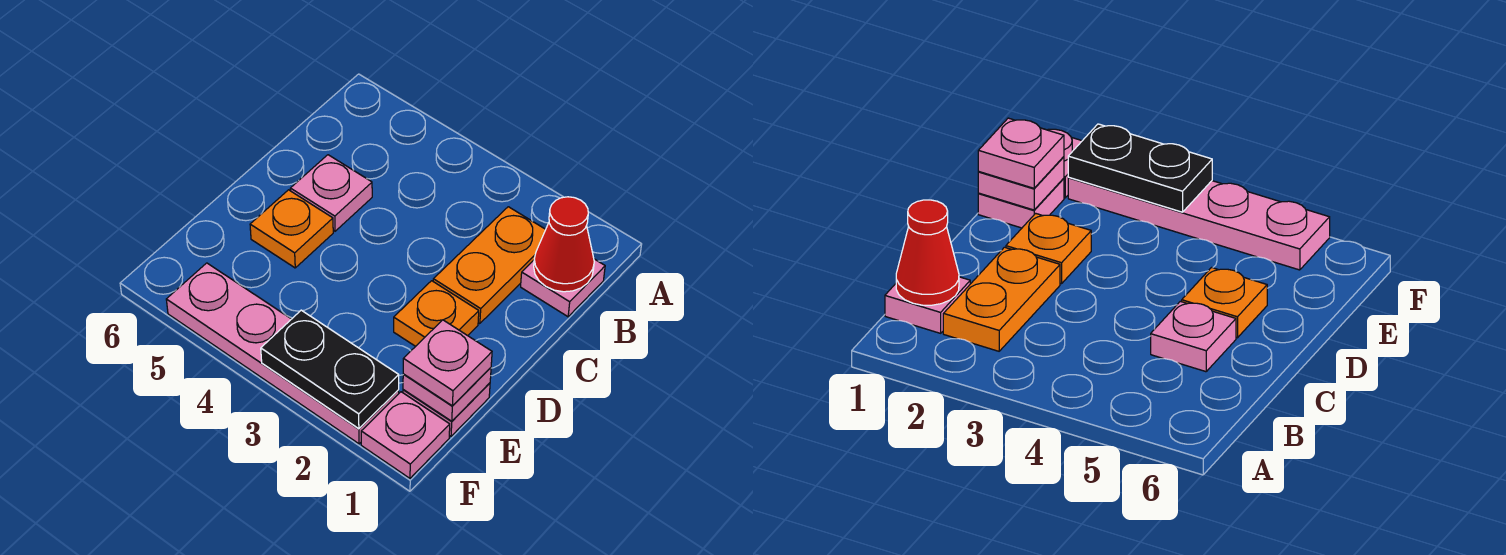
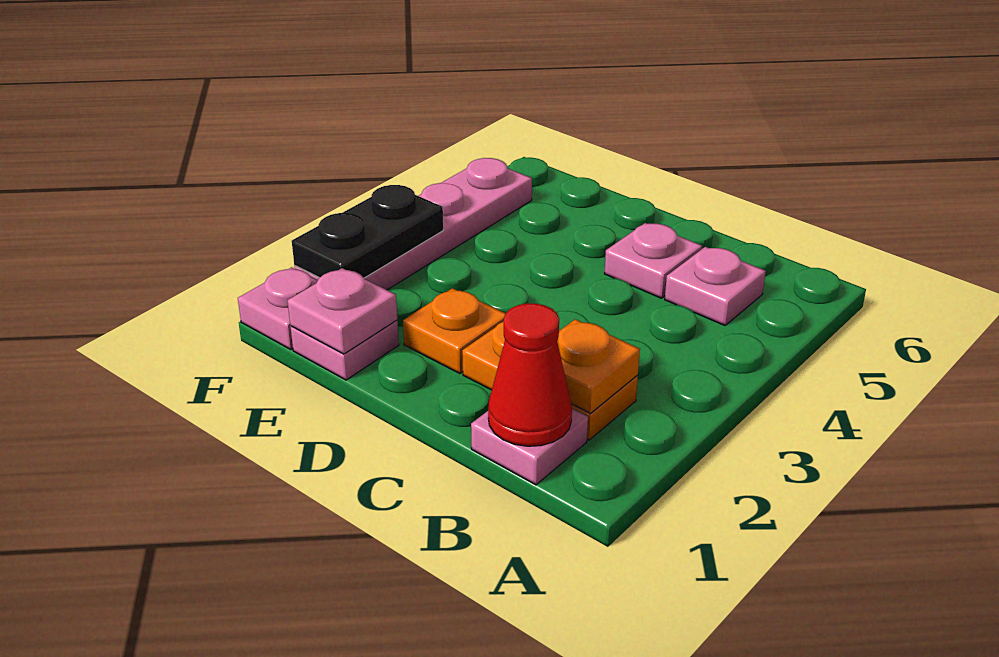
orange 1x1 plate [250,190,333,268] -> orange 1x1 plate moved to [557,319,640,413]
pink 1x1 plate [403,320,492,406] -> pink 1x1 plate moved to [665,247,766,325]

